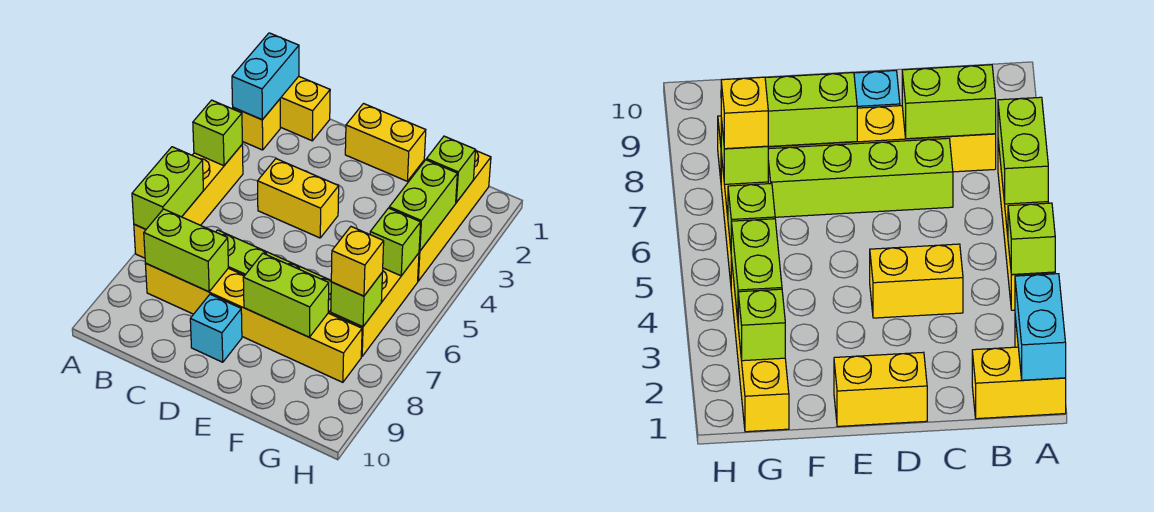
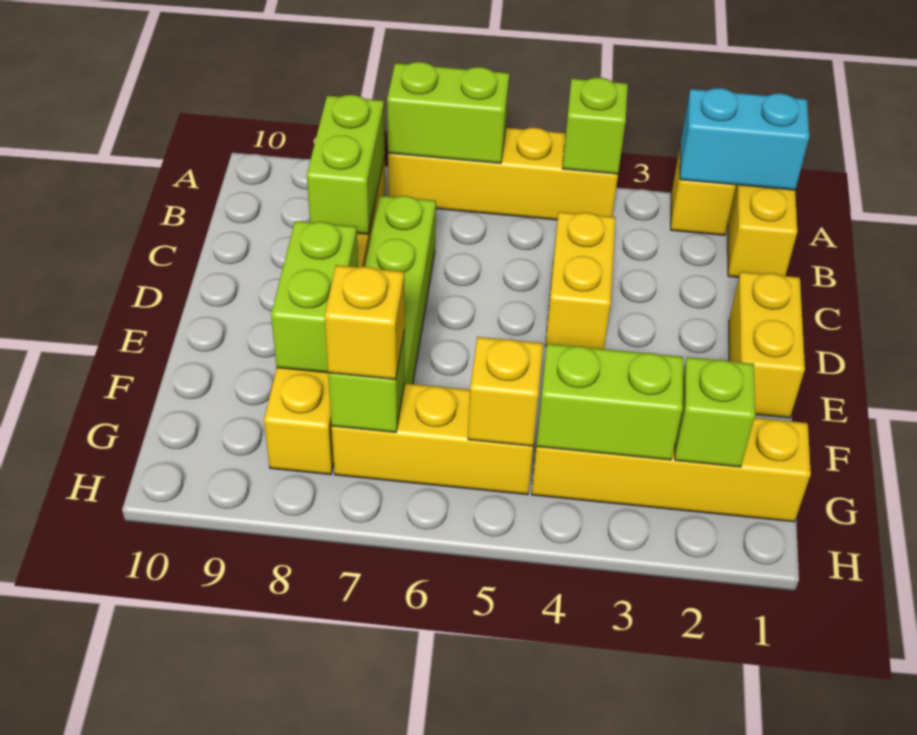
cyan 1x1 brick [190,294,242,362] -> none
lime 1x1 brick [370,208,421,276] -> yellow 1x1 brick [468,337,543,446]

